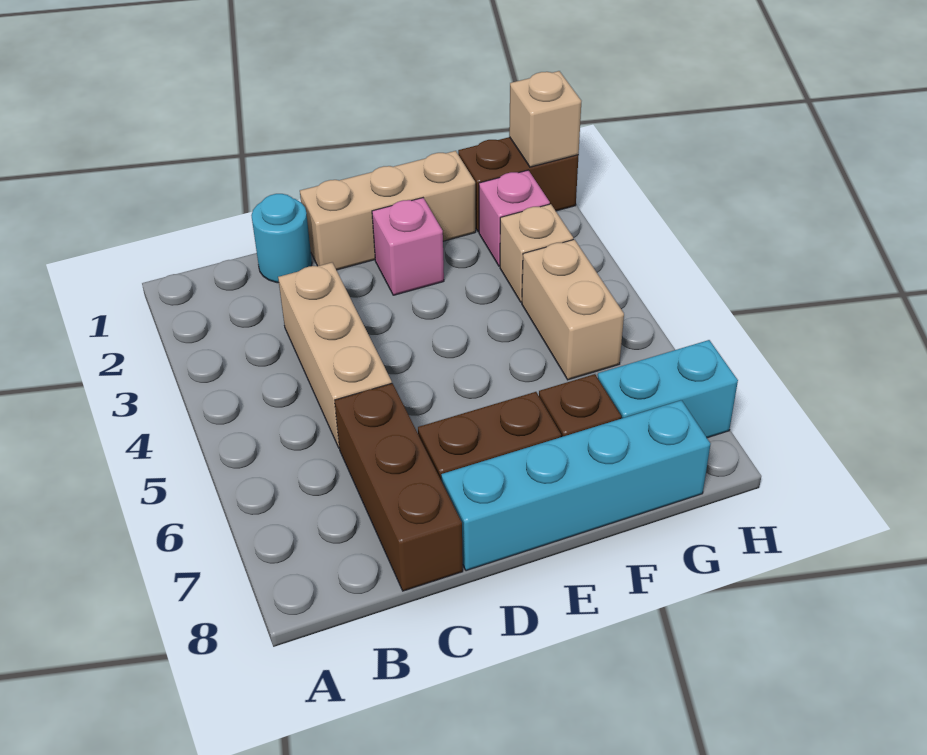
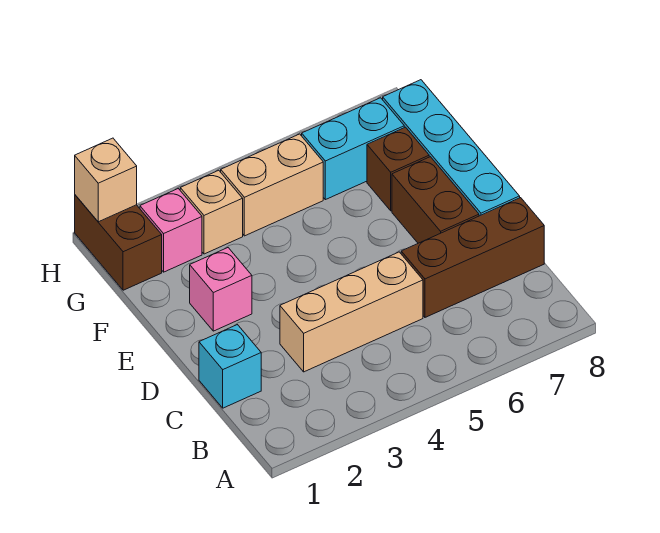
cyan 1x1 round brick [251,194,312,283] -> cyan 1x1 brick [199,325,261,408]
tan 1x3 brick [300,151,476,270] -> none
cyan 1x2 brick [598,340,738,438] -> cyan 1x2 brick turned to [302,98,404,200]

